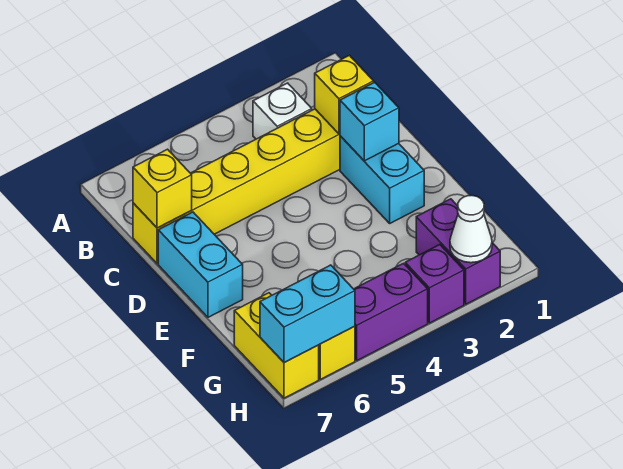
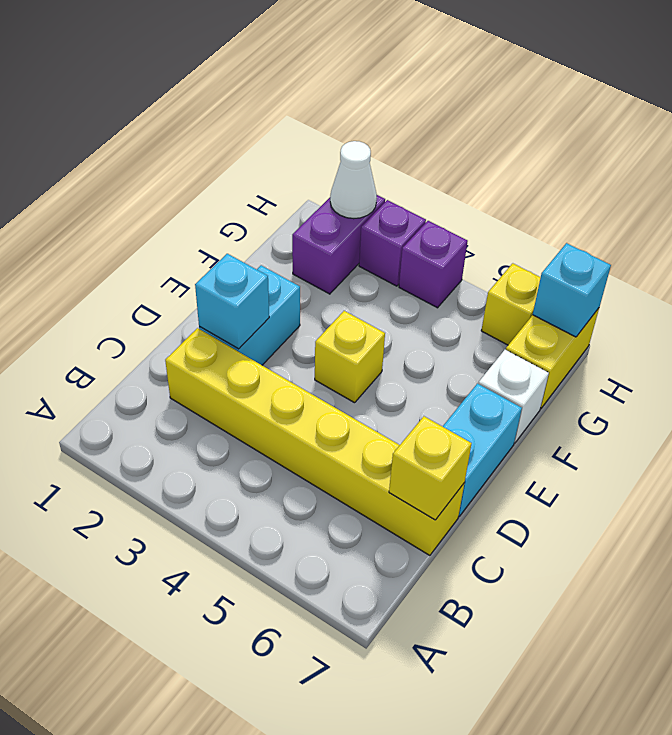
white 1x1 brick [253,83,312,139] -> white 1x1 brick moved to [478,350,549,443]
yellow 1x1 brick [315,55,374,134] -> yellow 1x1 brick moved to [315,311,385,403]
purple 1x2 brick [354,263,428,360] -> purple 1x1 brick [399,221,468,308]
cyan 1x2 brick [260,265,355,363] -> cyan 1x1 brick [533,243,611,337]

